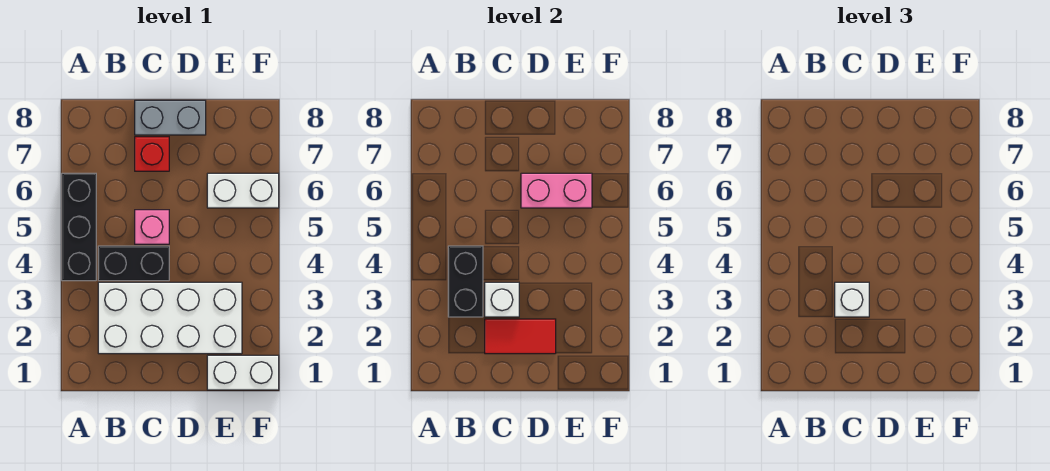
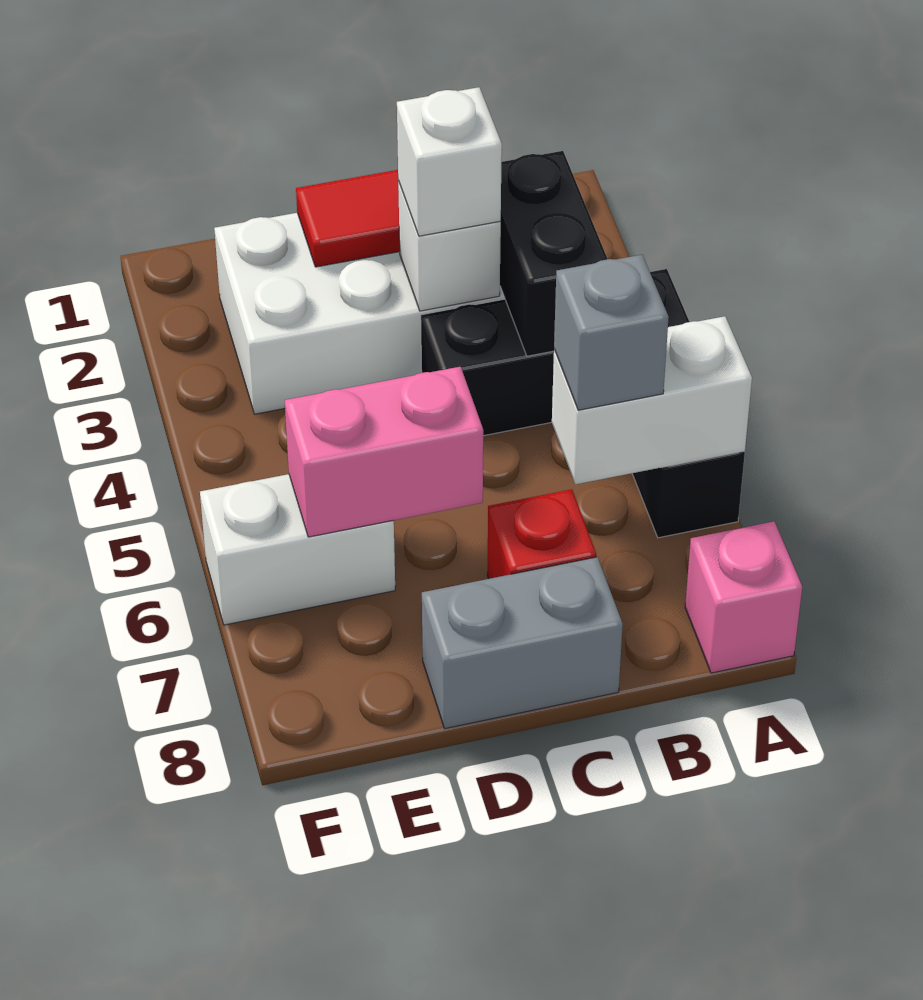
none -> grey 1x1 brick [554,255,669,410]
pink 1x1 brick [135,210,169,244] -> pink 1x1 brick moved to [685,521,802,673]
white 1x2 brick [207,355,279,390] -> white 1x2 brick moved to [552,316,752,484]

